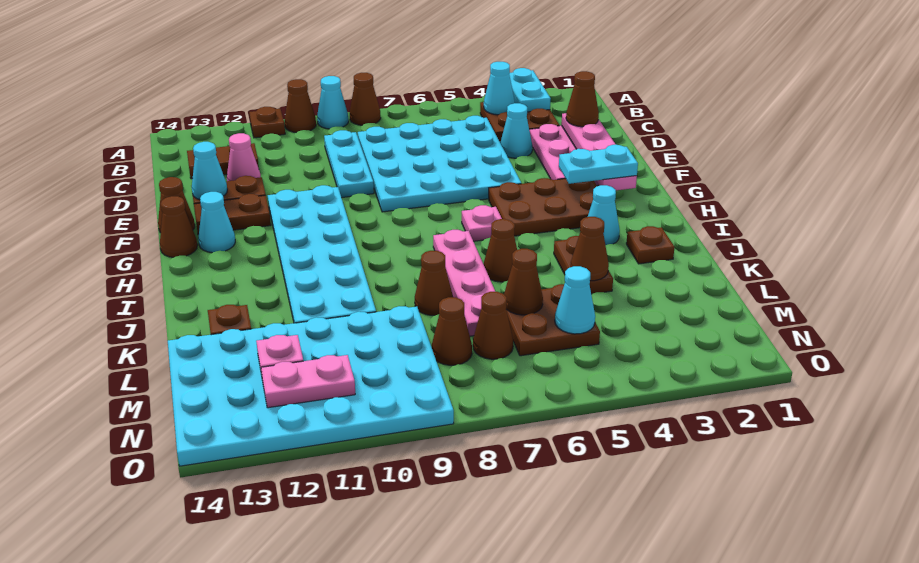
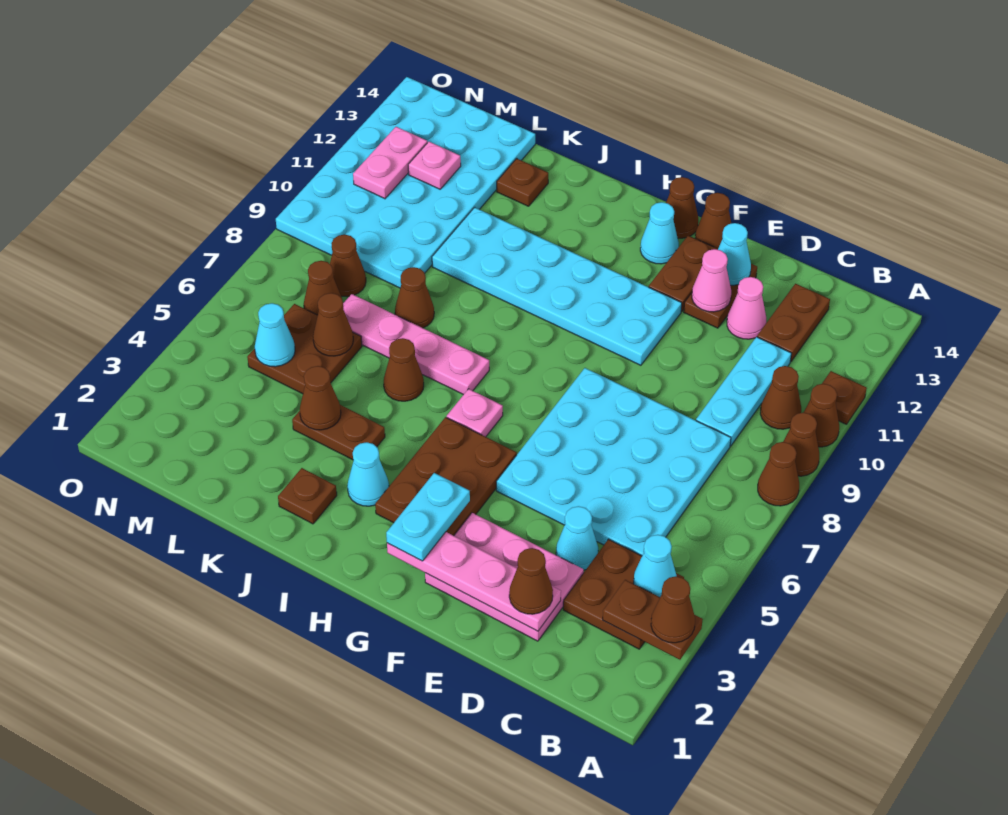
cyan 1x2 plate [509,68,551,112] -> brown 1x2 plate [603,580,703,660]
none -> brown 1x1 cone [651,576,695,643]
cyan 1x1 cone [317,76,348,129] -> brown 1x1 cone [783,412,819,476]
none -> brown 1x1 cone [760,366,801,429]
cyan 1x3 plate [324,130,374,198] -> cyan 1x3 plate turned to [696,337,791,446]
none -> pink 1x1 cone [692,249,731,312]

